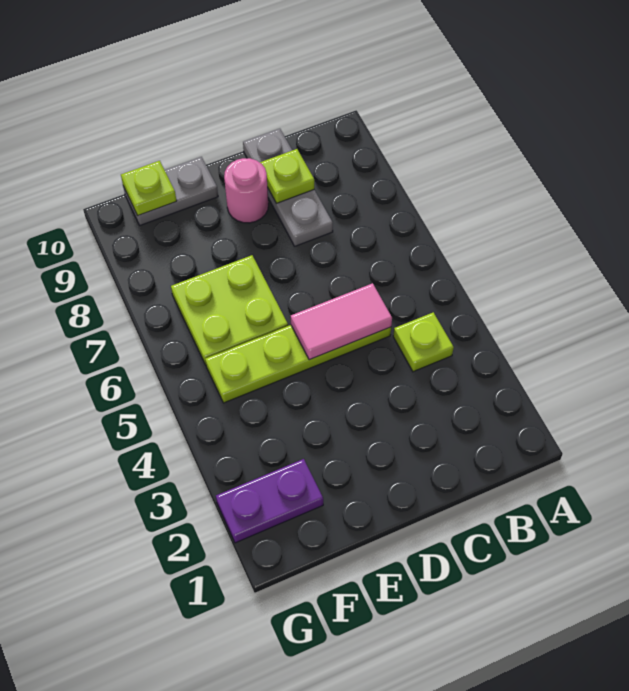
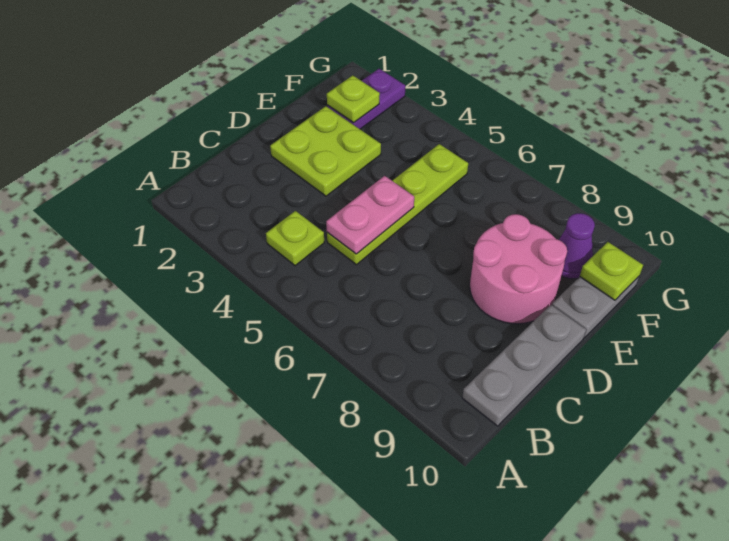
pink 1x2 tile [291,283,392,360] -> pink 1x2 plate [326,176,414,254]
grey 1x3 plate [243,129,333,246] -> grey 1x3 plate turned to [462,305,586,426]
lime 1x1 plate [260,149,314,203] -> lime 1x1 plate moved to [327,75,380,123]
pink 1x1 round brick [224,158,268,223] -> pink 2x2 round brick [470,214,567,324]
lime 2x2 plate [171,255,288,365] -> lime 2x2 plate moved to [270,106,381,196]
none -> purple 1x1 cone [559,213,595,279]

